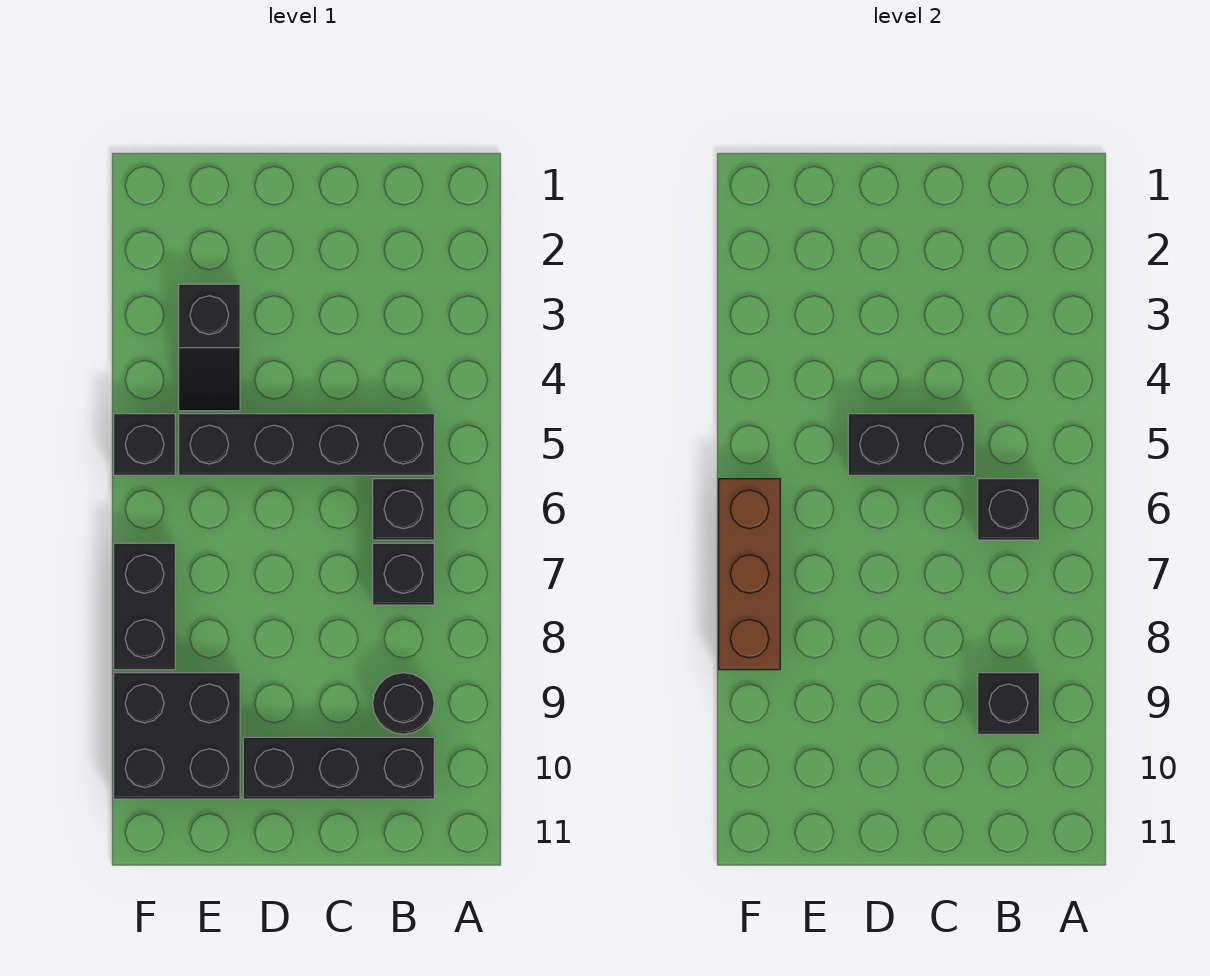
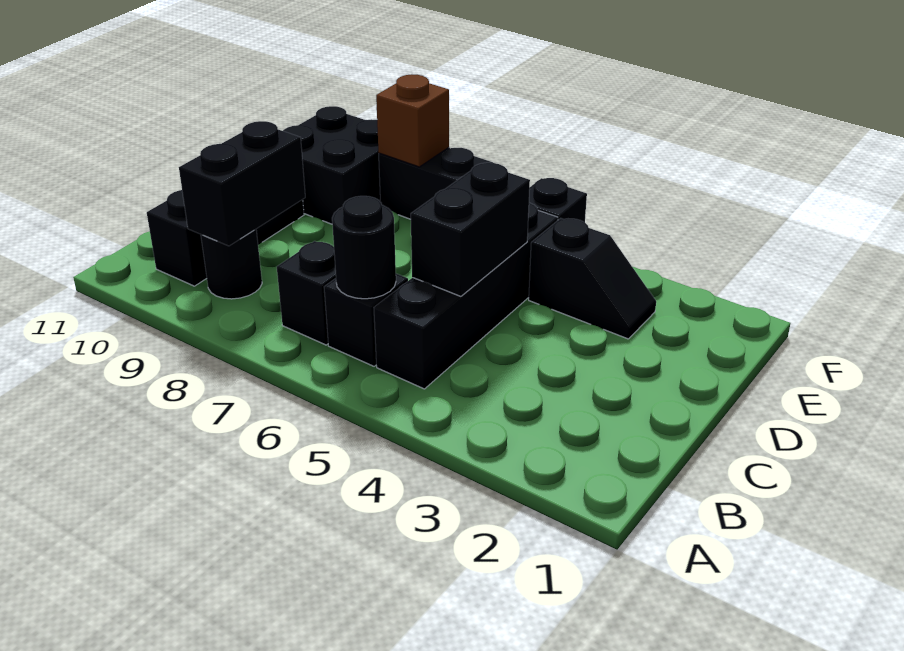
black 1x1 brick [978,479,1039,540] -> black 1x1 round brick [332,196,396,299]
black 1x1 brick [978,673,1039,734] -> black 1x2 brick [179,121,305,246]
black 1x2 slope [179,284,240,411] -> black 1x2 slope turned to [529,218,656,339]
brown 1x3 brick [719,479,780,670] -> brown 1x1 brick [376,74,449,167]

